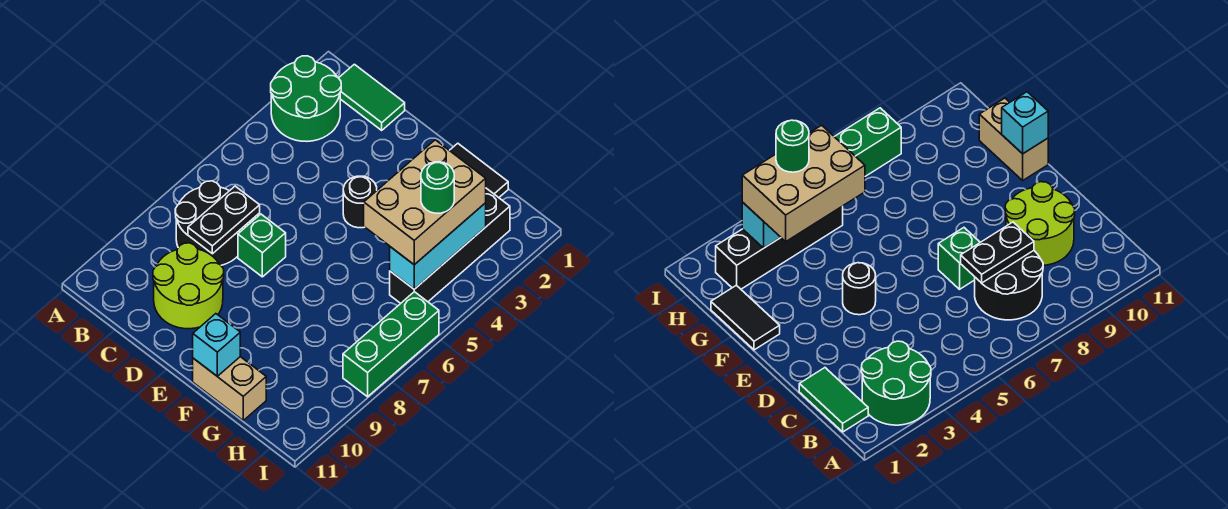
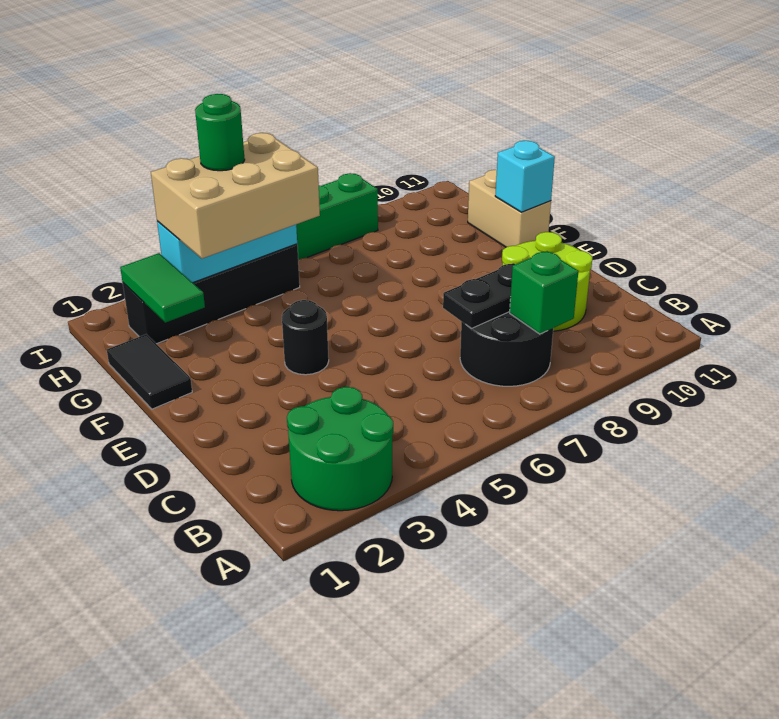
green 1x2 tile [339,64,405,130] -> green 1x2 tile moved to [120,253,205,323]
green 1x1 brick [238,214,286,277] -> green 1x1 brick moved to [510,251,578,334]

